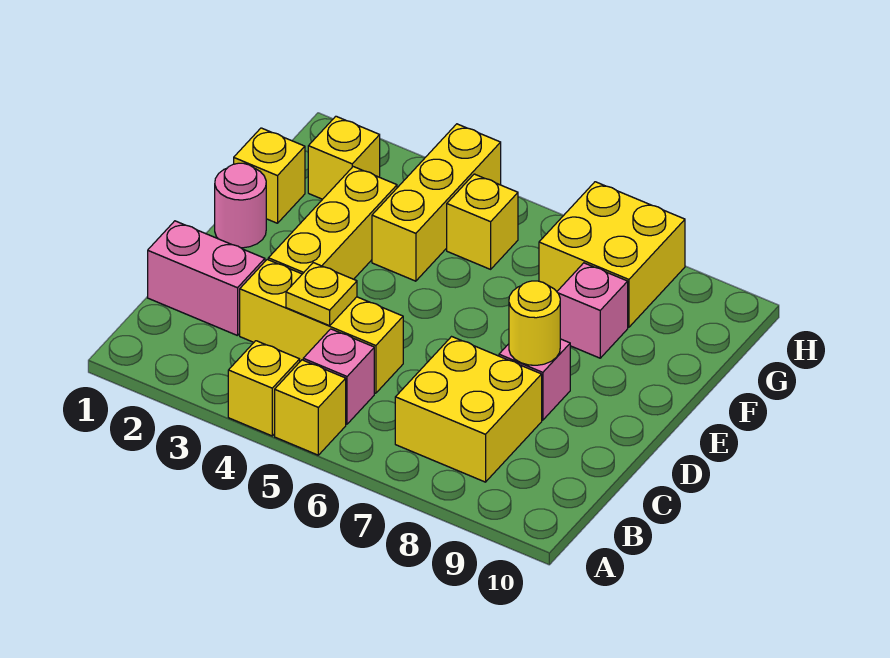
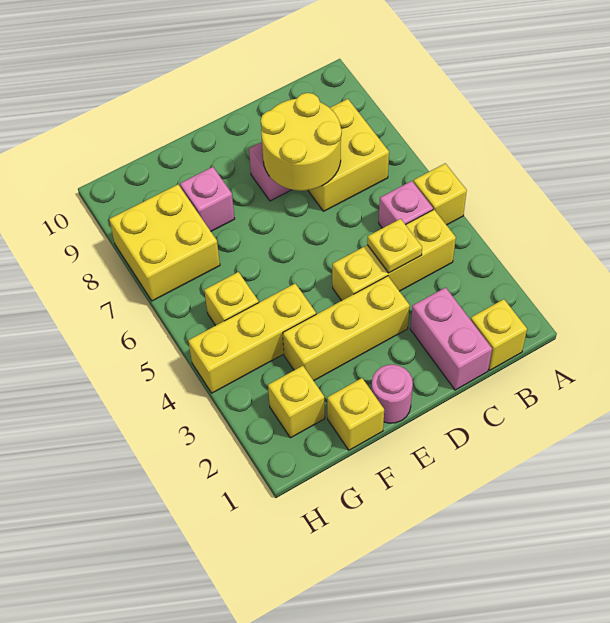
yellow 1x1 brick [228,341,300,436] -> yellow 1x1 brick moved to [471,299,527,370]
yellow 1x3 brick [240,259,403,393] -> yellow 1x3 brick turned to [332,210,456,301]
yellow 1x1 round brick [509,281,560,365] -> yellow 2x2 round brick [261,93,342,191]

